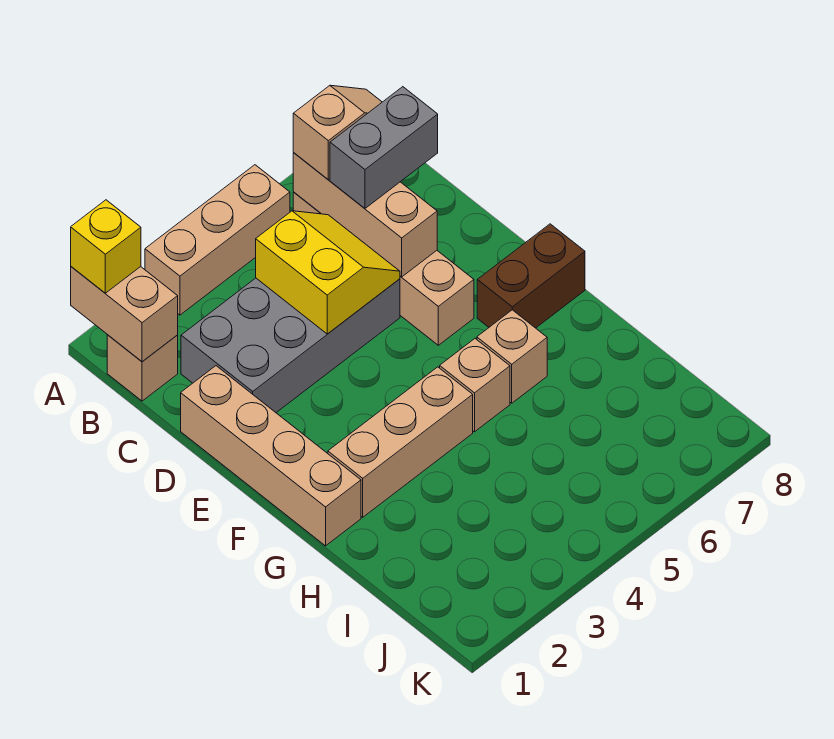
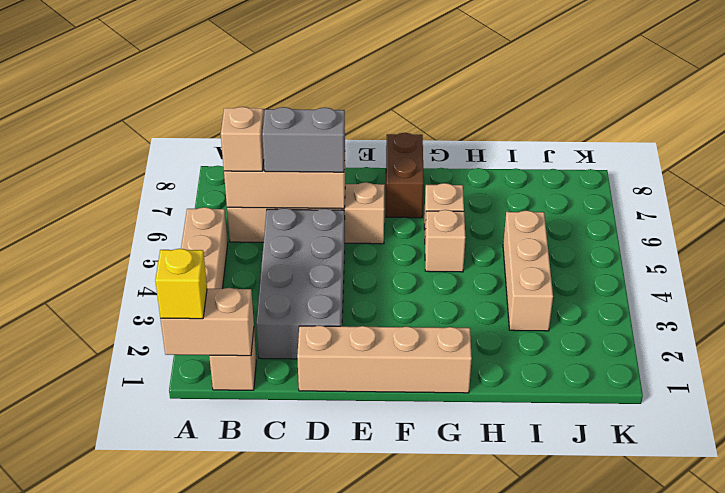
yellow 2x2 slope [256,211,400,334] -> none
grey 1x2 brick [330,87,438,208] -> grey 1x2 brick turned to [262,107,345,172]
tan 1x3 brick [328,367,473,517] -> tan 1x3 brick moved to [503,210,553,331]

